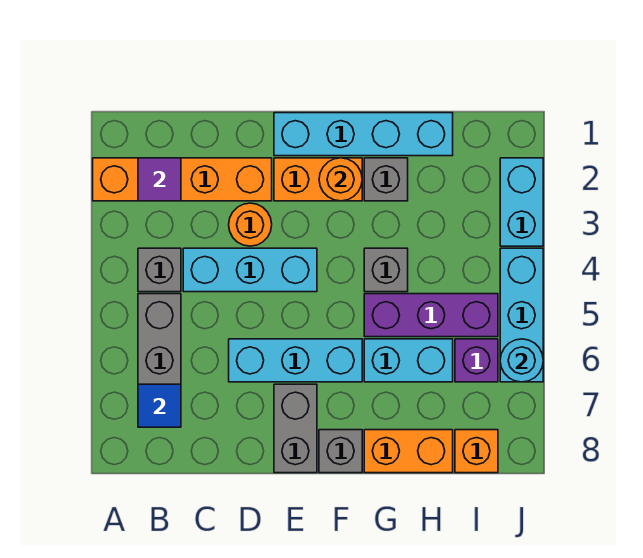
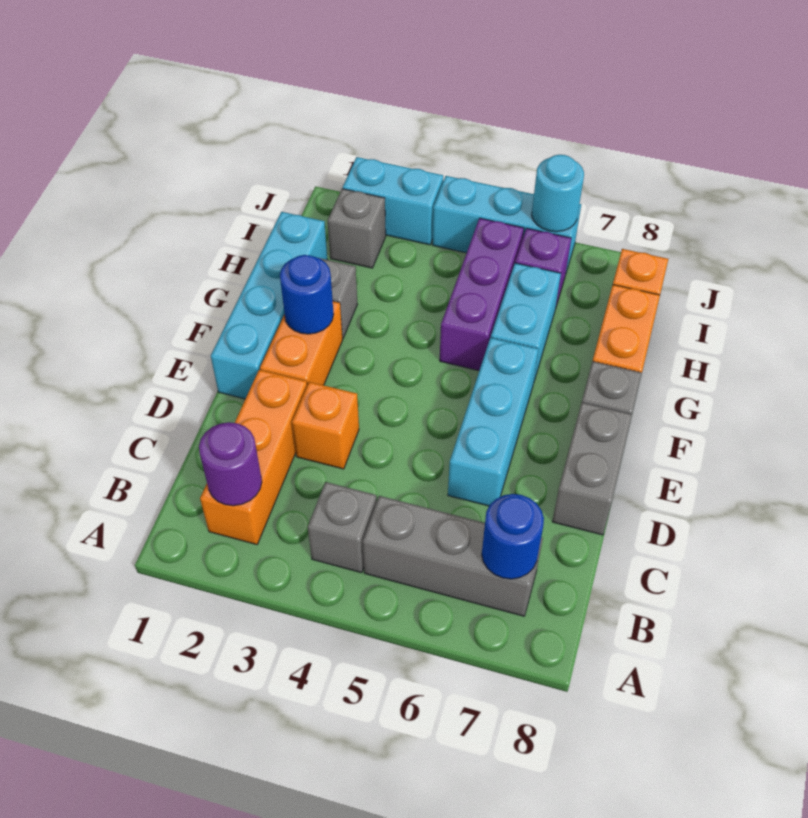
orange 1x4 brick [93,158,272,201] -> orange 1x3 brick [200,370,307,545]
purple 1x1 tile [138,158,181,201] -> purple 1x1 round brick [199,422,262,506]
blue 1x1 tile [138,384,181,427] -> blue 1x1 round brick [482,494,544,579]
cyan 1x3 brick [183,248,317,292] -> none
orange 1x1 round brick [229,203,272,246] -> orange 1x1 brick [292,382,359,469]
grey 1x2 brick [274,384,317,473] -> grey 1x2 brick turned to [552,402,632,535]
orange 1x1 round brick [319,158,362,201] -> blue 1x1 round brick [280,255,334,334]
grey 1x1 brick [364,248,408,292] -> grey 1x1 brick moved to [328,189,386,268]

